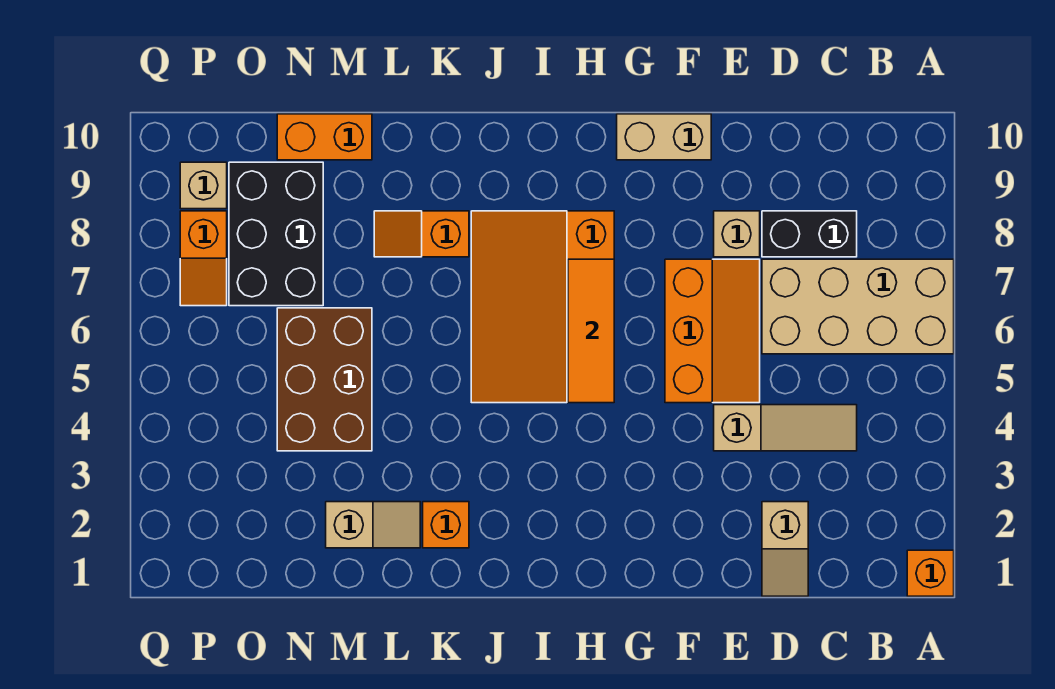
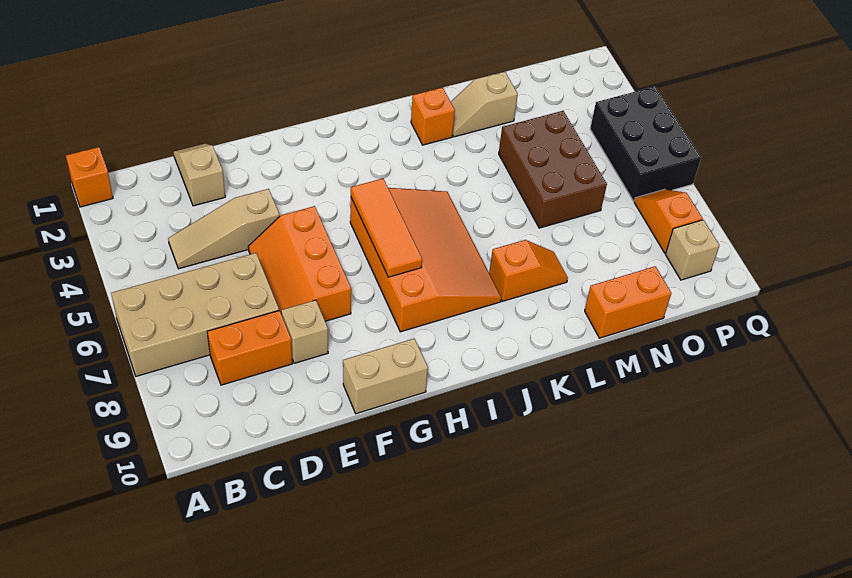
black 1x2 brick [762,211,857,257] -> orange 1x2 brick [207,311,292,385]
black 2x3 brick [229,162,323,306] -> black 2x3 brick moved to [590,86,701,201]

